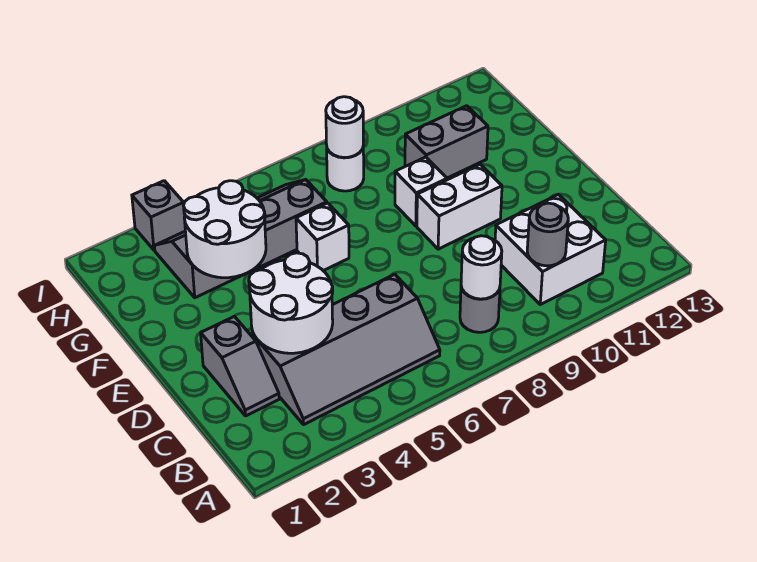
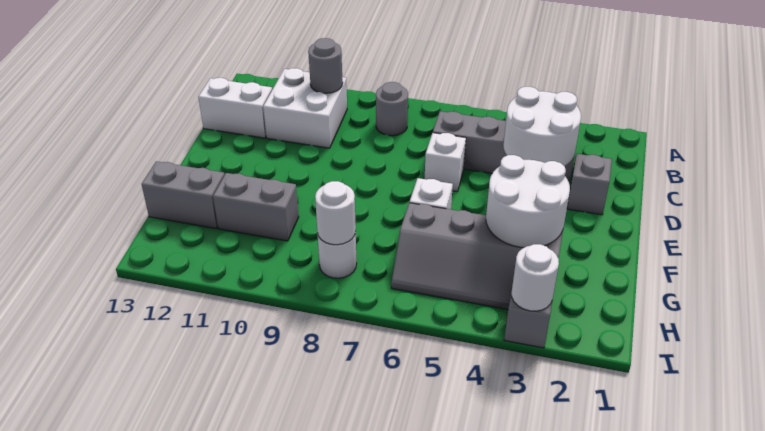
white 1x1 round brick [461,236,502,299] -> white 1x1 round brick moved to [512,244,559,311]
white 1x2 brick [417,164,502,249] -> white 1x2 brick moved to [198,78,272,138]
white 1x1 brick [395,157,447,226] -> white 1x1 brick moved to [425,133,466,192]
none -> grey 1x2 brick [142,161,225,229]

